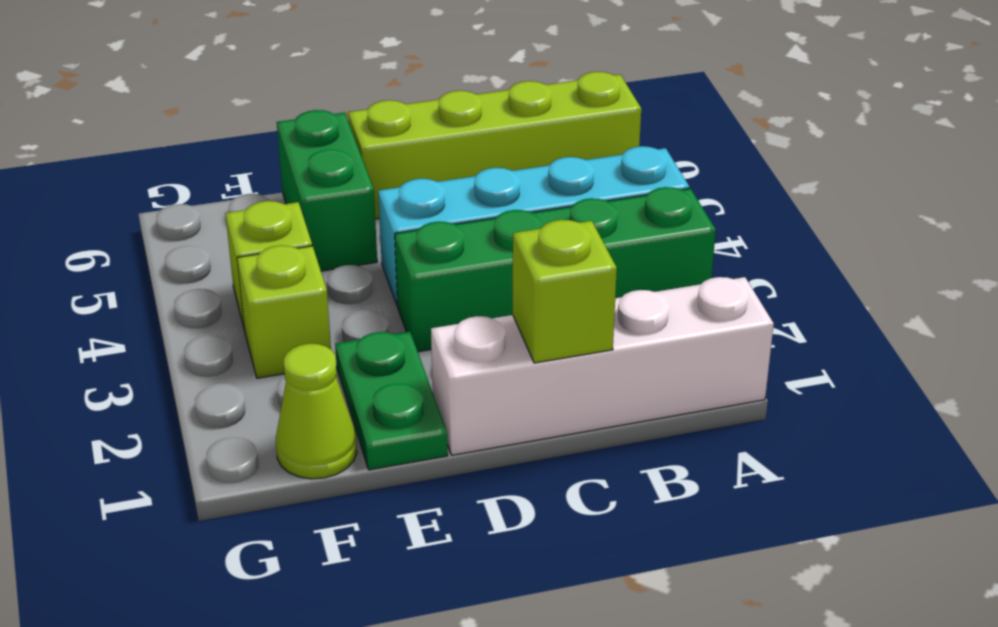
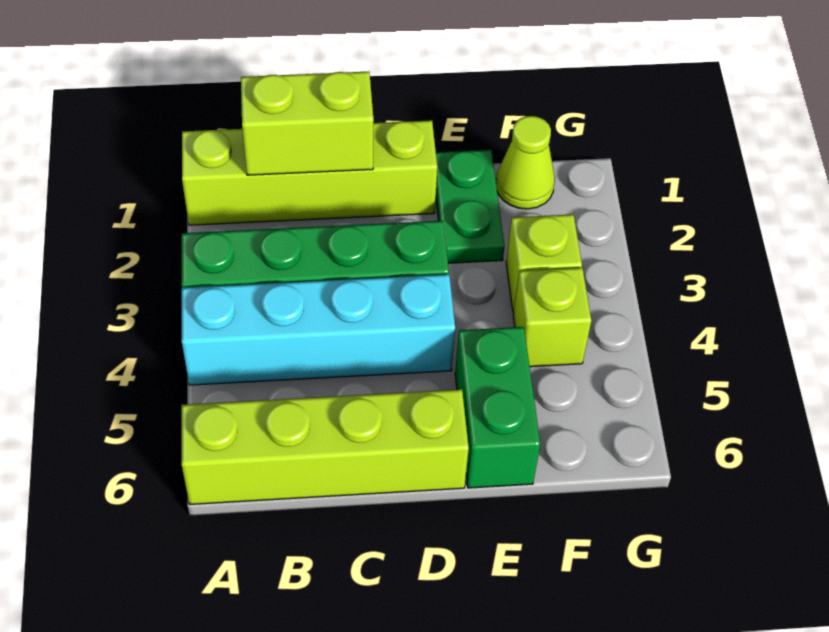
white 1x4 brick [431,277,774,455] -> lime 1x4 brick [182,120,437,225]
lime 1x1 brick [512,220,617,363] -> lime 1x2 brick [241,72,374,175]

